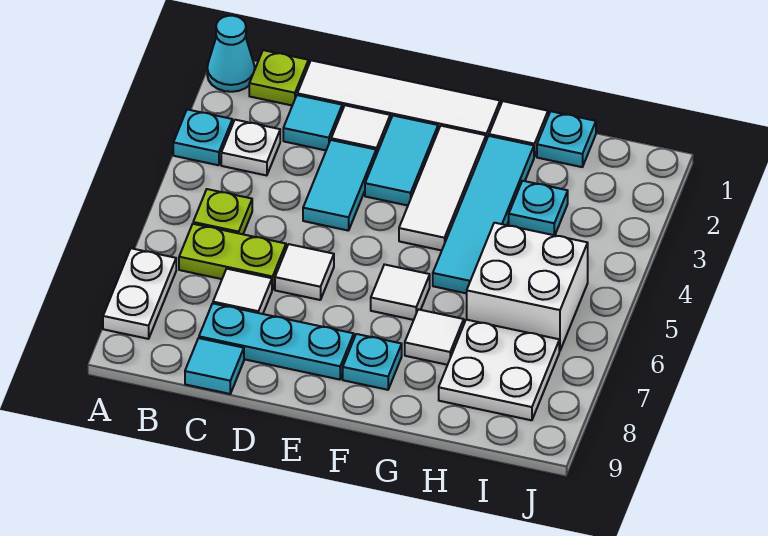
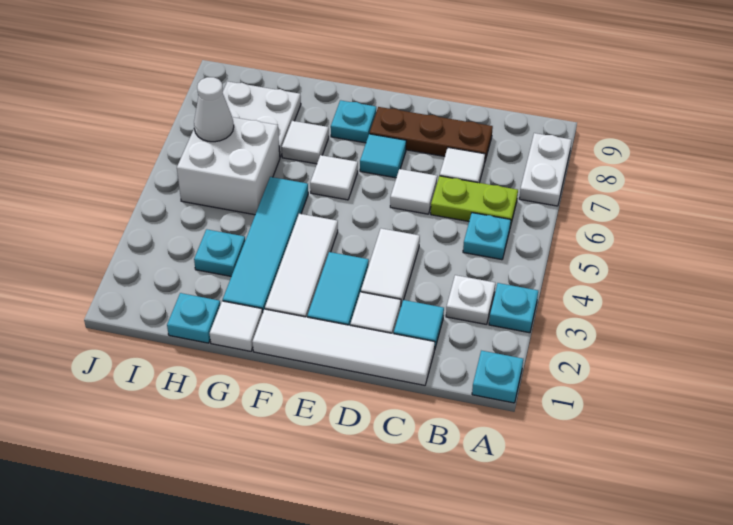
cyan 1x1 cone [207,16,255,92] -> cyan 1x1 plate [472,351,523,403]
lime 1x1 plate [249,50,308,105] -> none
lime 1x1 plate [193,189,252,234] -> cyan 1x1 plate [463,213,511,260]
cyan 1x3 plate [199,303,354,380] -> brown 1x3 plate [370,107,493,161]
cyan 1x1 tile [185,338,244,394] -> cyan 1x1 tile moved to [360,134,406,178]
cyan 1x2 tile [303,140,376,231] -> white 1x2 tile [361,228,420,305]
none -> white 1x1 cone [194,77,234,142]

